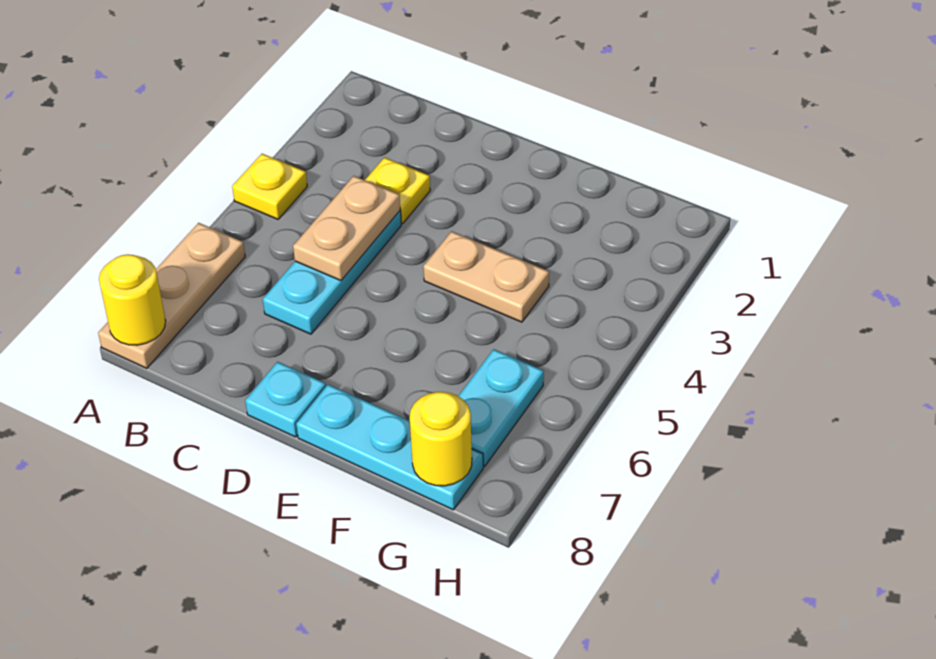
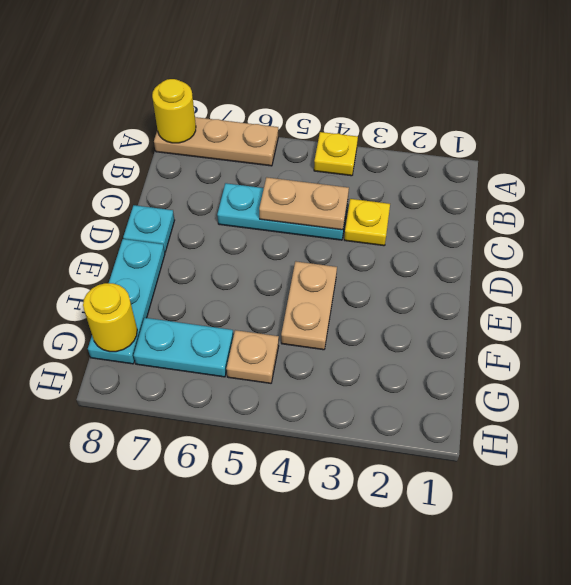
none -> tan 1x1 plate [226,330,279,383]

